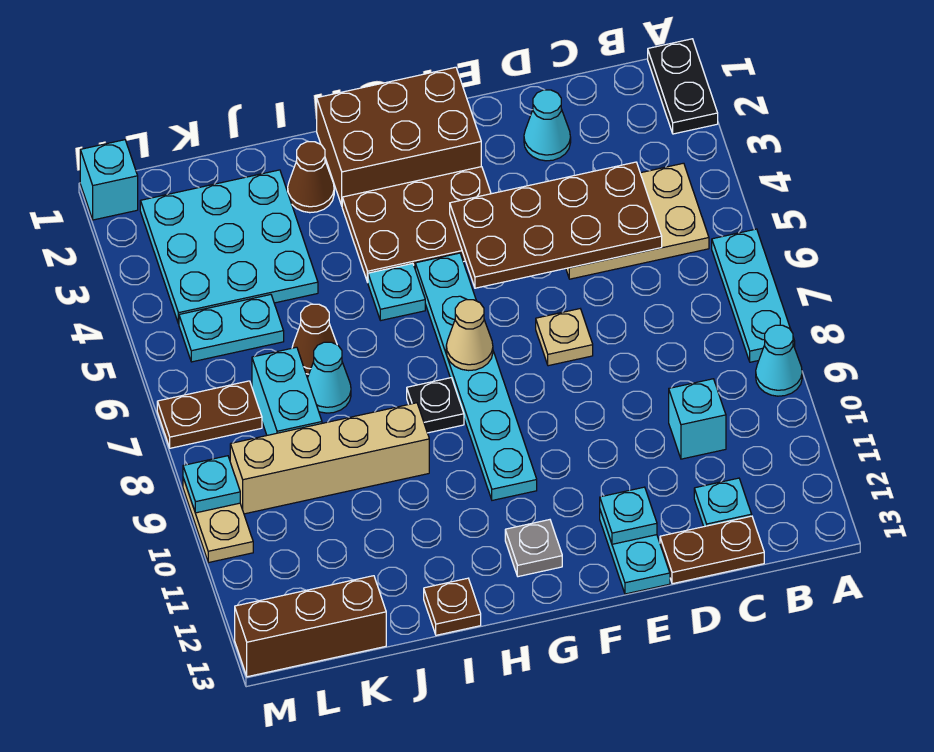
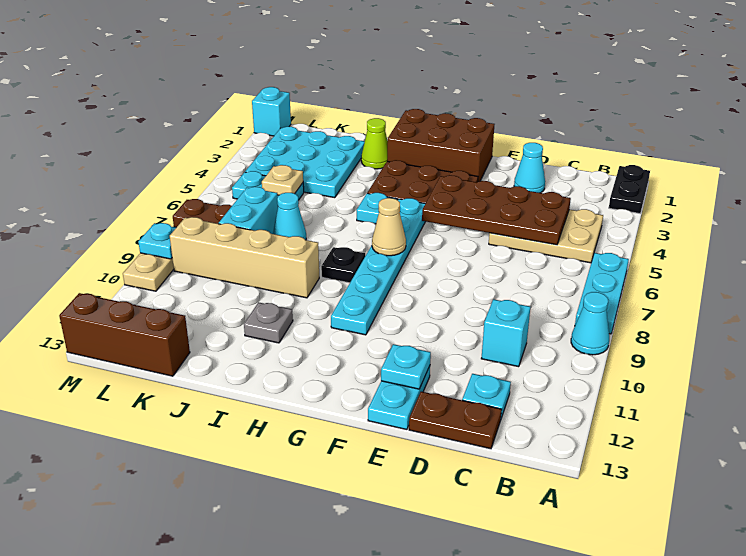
tan 1x1 plate [536,309,593,366] -> tan 1x1 plate moved to [262,165,303,195]
grey 1x1 plate [505,520,562,577] -> grey 1x1 plate moved to [244,302,293,343]
brown 1x1 cone [288,142,334,213] -> lime 1x1 cone [361,118,388,169]
brown 1x1 plate [424,578,481,635] -> none
brown 1x1 cone [292,304,337,374] -> none

